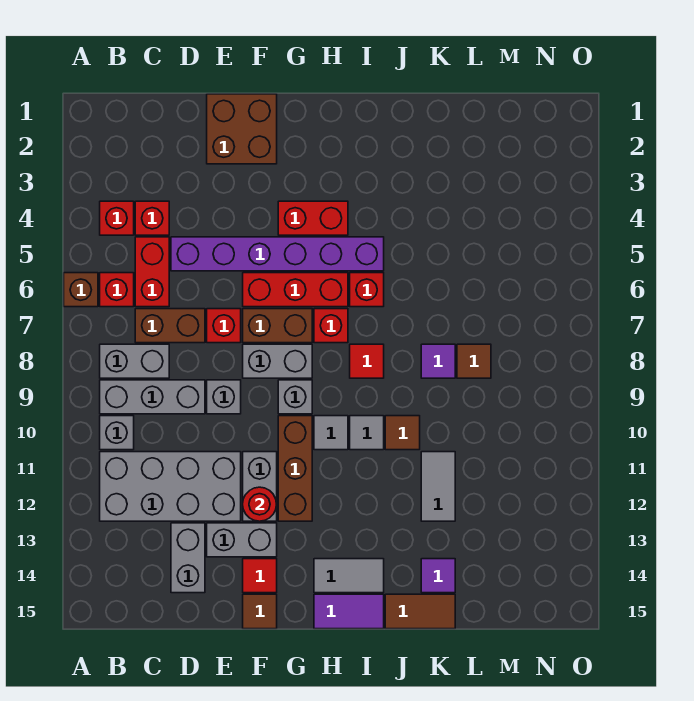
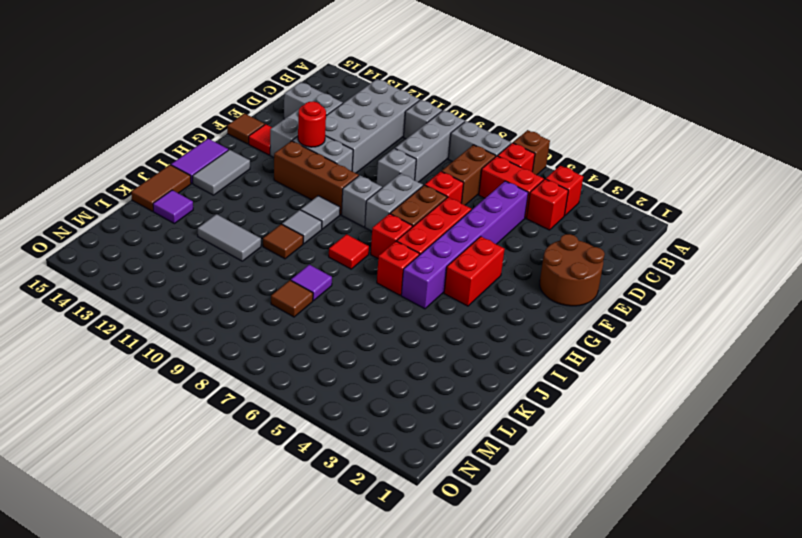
grey 1x2 brick [100,344,169,378] -> grey 1x2 brick turned to [448,121,511,162]
brown 2x2 brick [207,94,277,164] -> brown 2x2 round brick [540,234,605,306]

